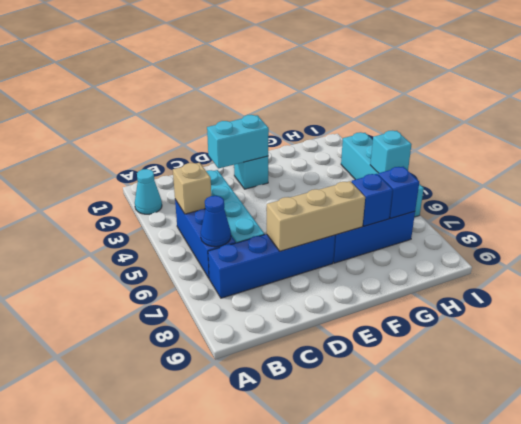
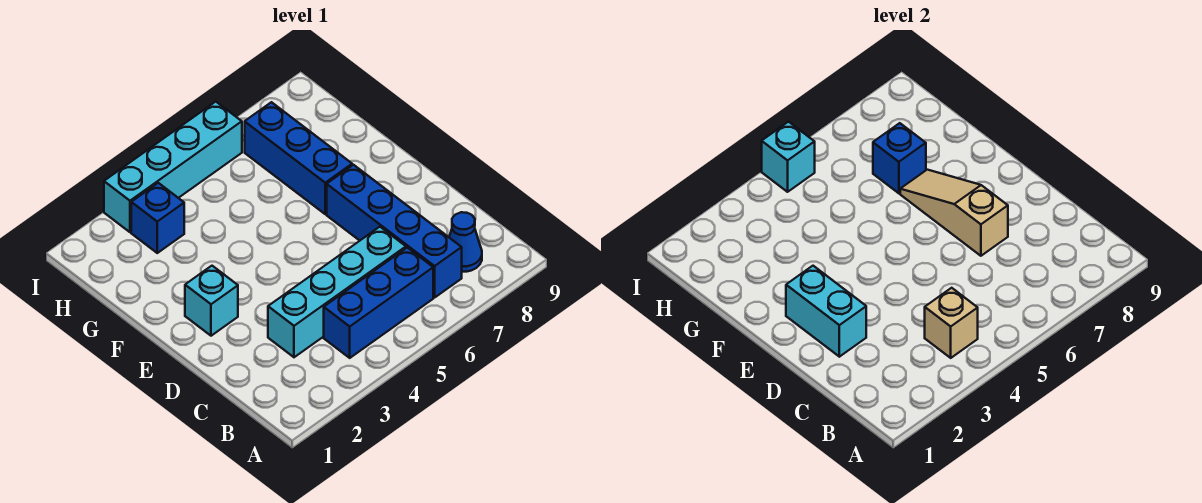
cyan 1x1 cone [135,169,162,214] -> none
blue 1x1 cone [201,196,231,247] -> blue 1x1 cone moved to [449,212,482,272]
tan 1x3 brick [267,181,365,251] -> tan 1x3 slope [900,170,1008,256]
blue 1x1 brick [378,167,419,218] -> blue 1x1 brick moved to [131,183,184,253]

